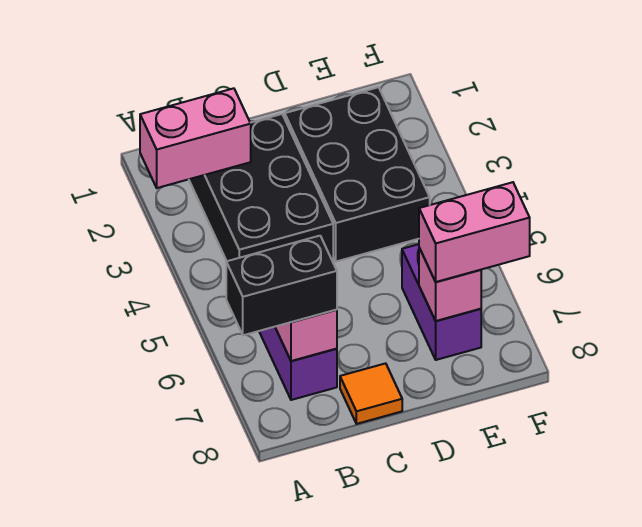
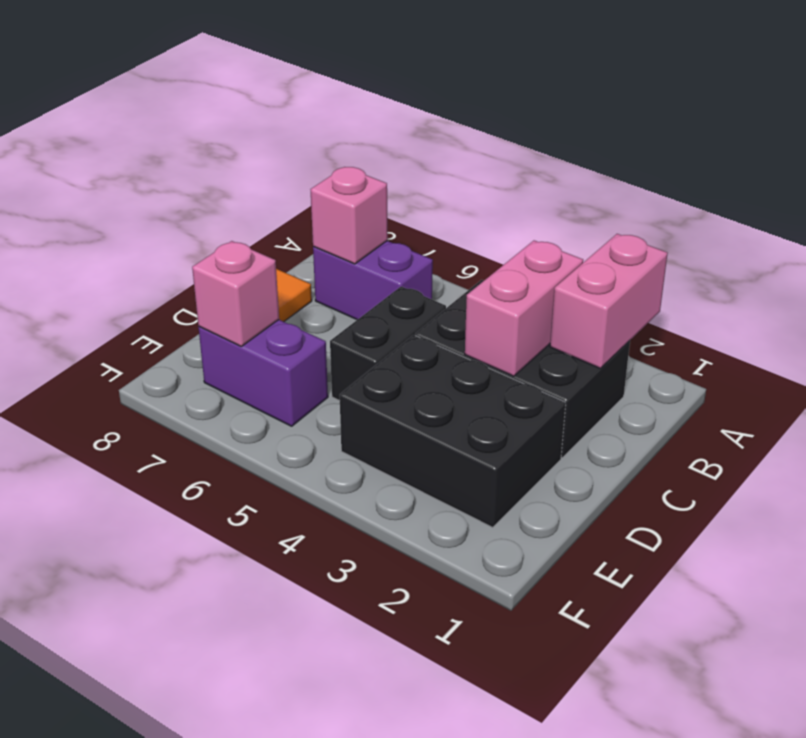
black 1x2 brick [226,236,337,335] -> black 1x2 brick moved to [330,287,446,401]
pink 1x2 brick [419,182,530,282] -> pink 1x2 brick moved to [465,241,583,376]

